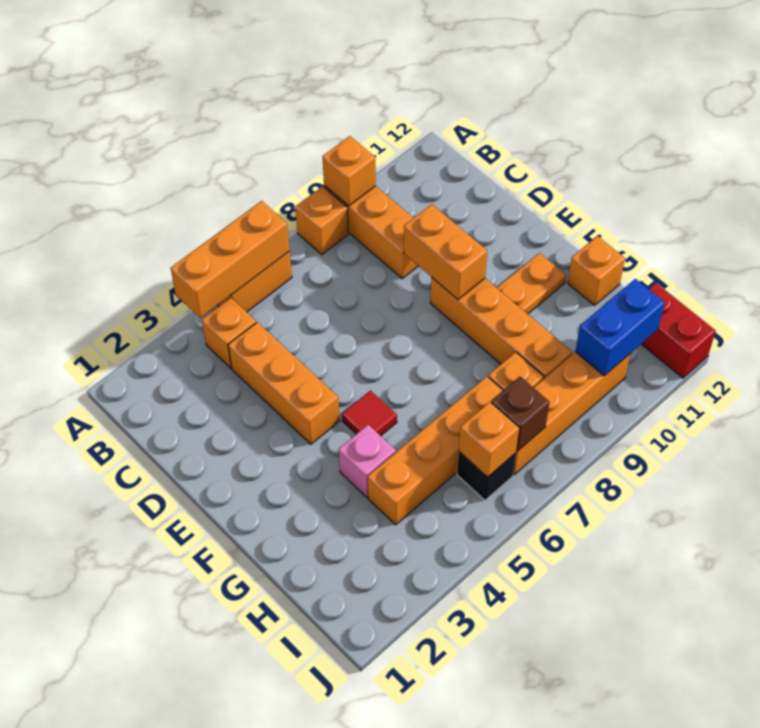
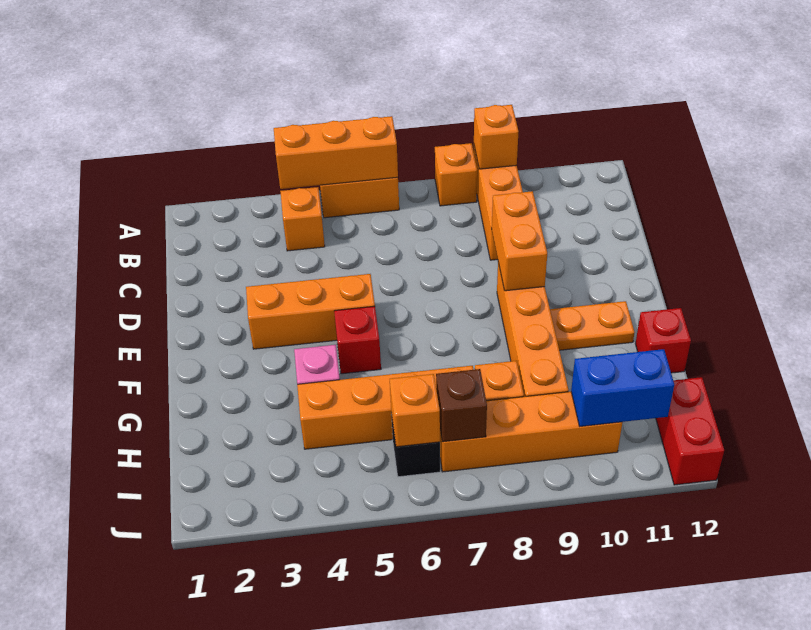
orange 1x3 brick [228,322,340,444] -> orange 1x3 brick turned to [246,274,375,349]
red 1x1 tile [342,390,397,436] -> red 1x1 brick [334,306,381,374]
orange 1x1 brick [568,236,625,305] -> red 1x1 brick [635,308,691,373]

